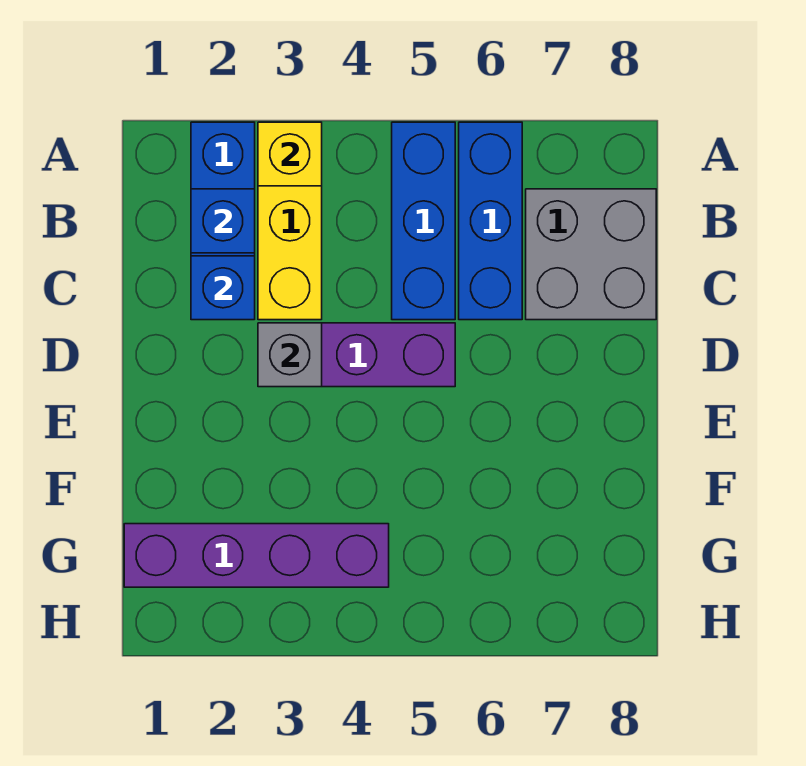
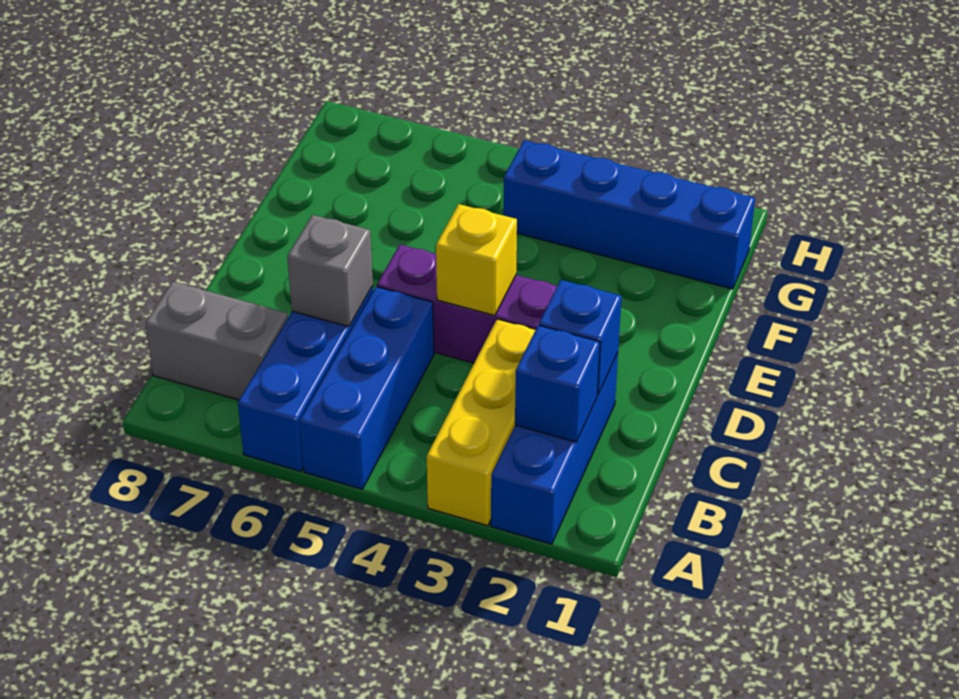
yellow 1x1 brick [258,122,322,186] -> yellow 1x1 brick moved to [436,204,517,315]
grey 2x2 brick [526,189,656,320] -> grey 1x2 brick [145,282,288,400]
grey 1x1 brick [258,323,322,387] -> grey 1x1 brick moved to [287,215,373,327]
purple 1x4 brick [124,524,389,587] -> blue 1x4 brick [503,140,755,289]

